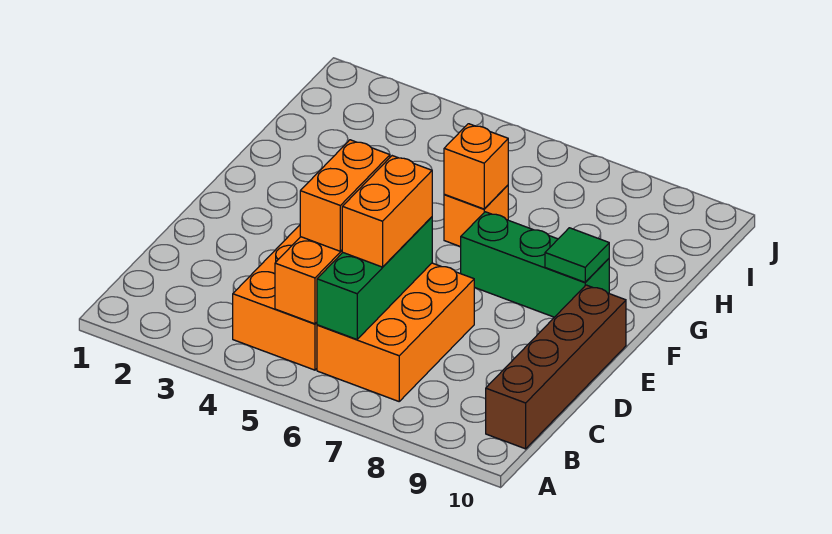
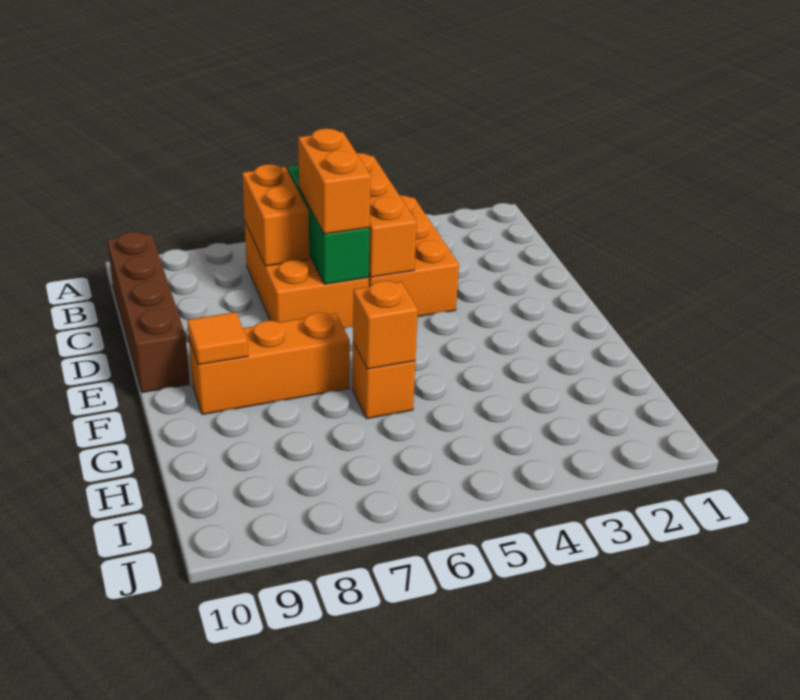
orange 1x2 brick [300,140,390,251] -> orange 1x2 brick moved to [242,164,309,266]
green 1x3 brick [461,212,609,317] -> orange 1x3 brick [189,313,350,415]
green 1x1 tile [545,228,609,282] -> orange 1x1 tile [187,312,248,365]

